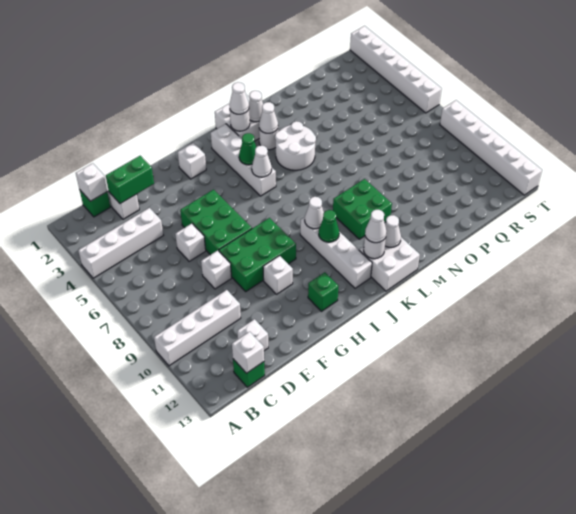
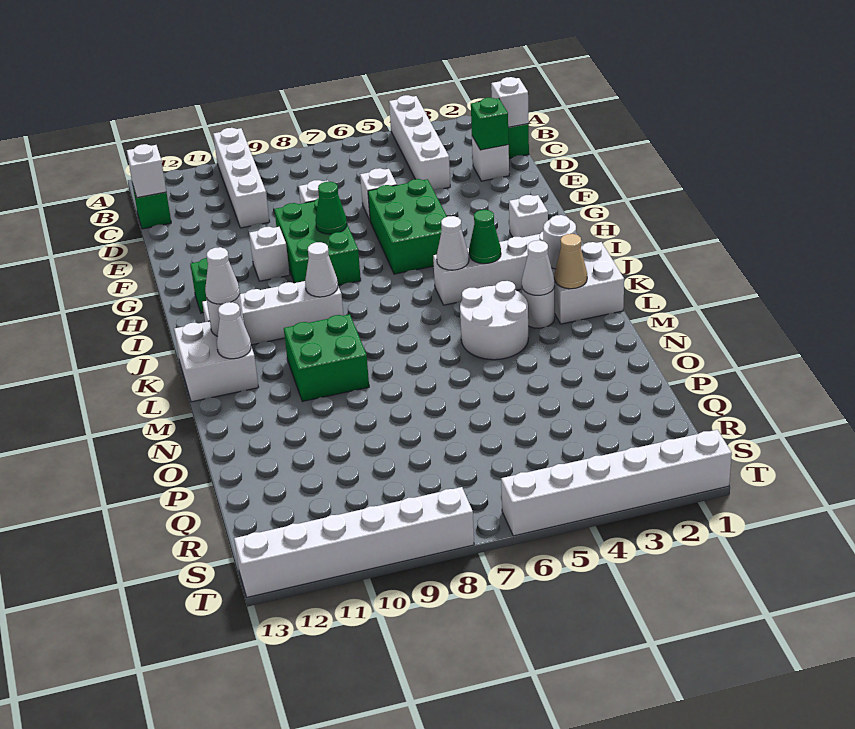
green 1x2 brick [106,156,154,204] -> green 1x1 brick [471,98,509,150]
white 1x1 brick [237,319,268,351] -> none
green 2x3 brick [180,190,252,255] -> green 2x3 brick turned to [368,179,447,274]
green 1x1 cone [319,210,339,242] -> green 1x1 cone moved to [315,182,347,234]
white 1x1 cone [229,82,249,114] -> none
white 1x1 cone [249,91,263,122] -> tan 1x1 cone [554,234,587,289]

